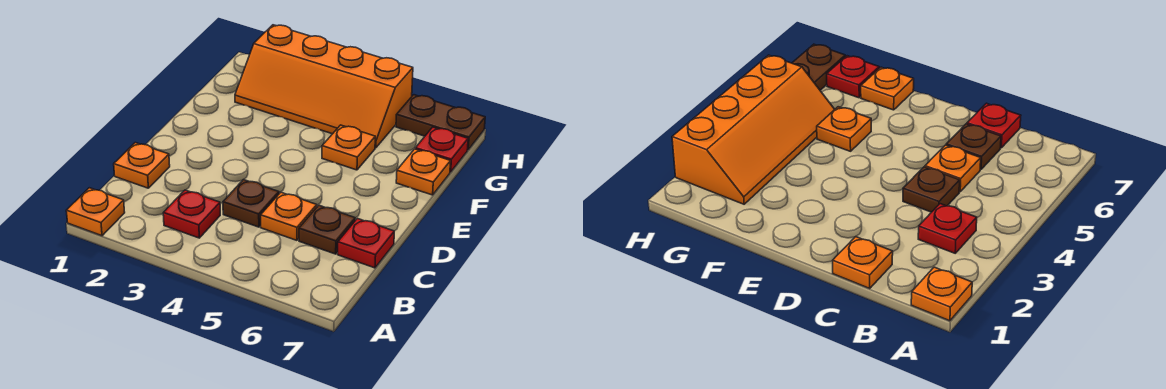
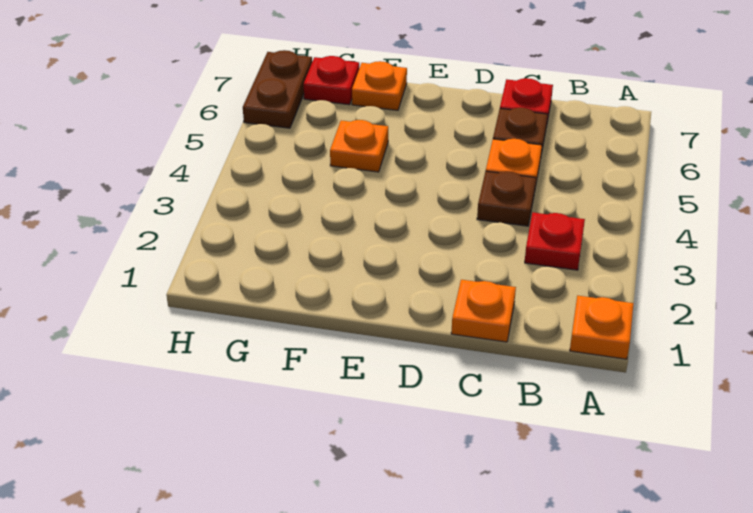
orange 2x4 slope [235,25,413,148] -> none

